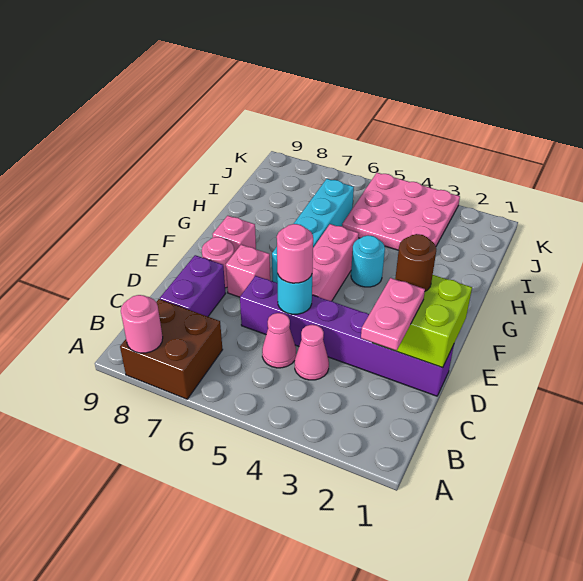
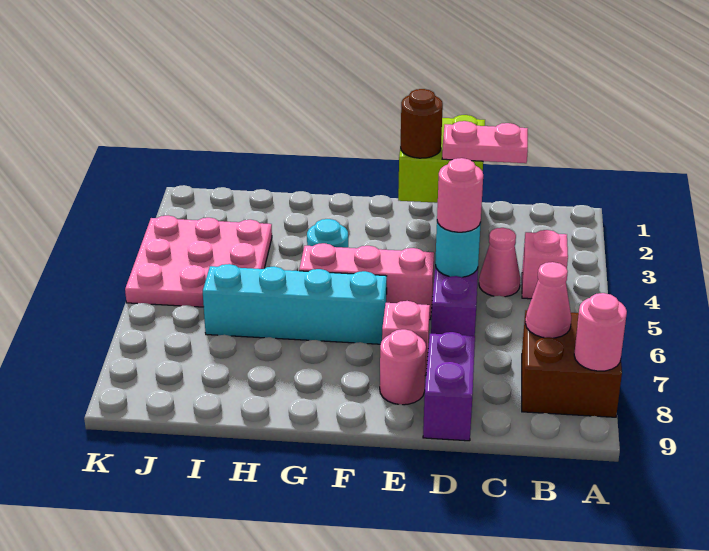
pink 1x1 cone [262,313,296,368] -> pink 1x1 cone moved to [525,262,571,338]
purple 1x2 brick [160,255,226,317] -> purple 1x2 brick turned to [423,332,475,441]
pink 1x1 brick [213,216,256,253] -> pink 1x1 brick moved to [522,230,568,299]

